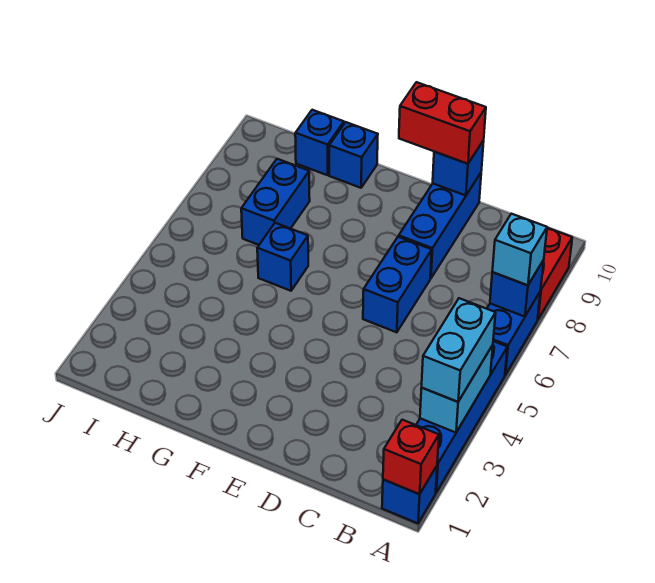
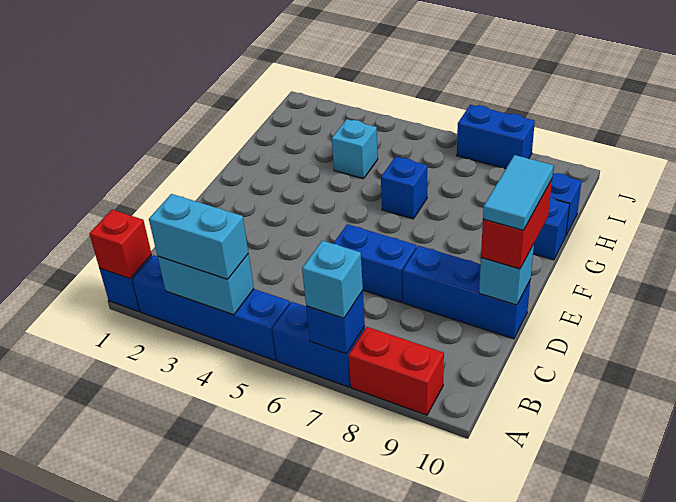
blue 1x1 brick [433,140,484,196] -> cyan 1x1 brick [479,244,534,305]
none -> cyan 1x2 tile [483,155,554,230]
none -> cyan 1x1 brick [332,119,378,179]
blue 1x2 brick [241,159,310,245] -> blue 1x2 brick moved to [457,105,535,169]

